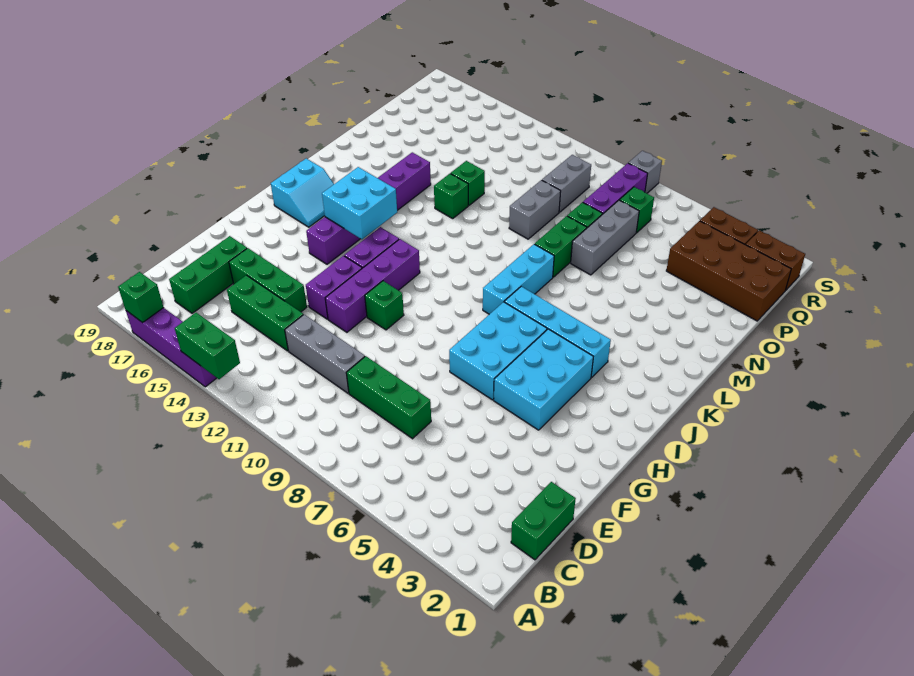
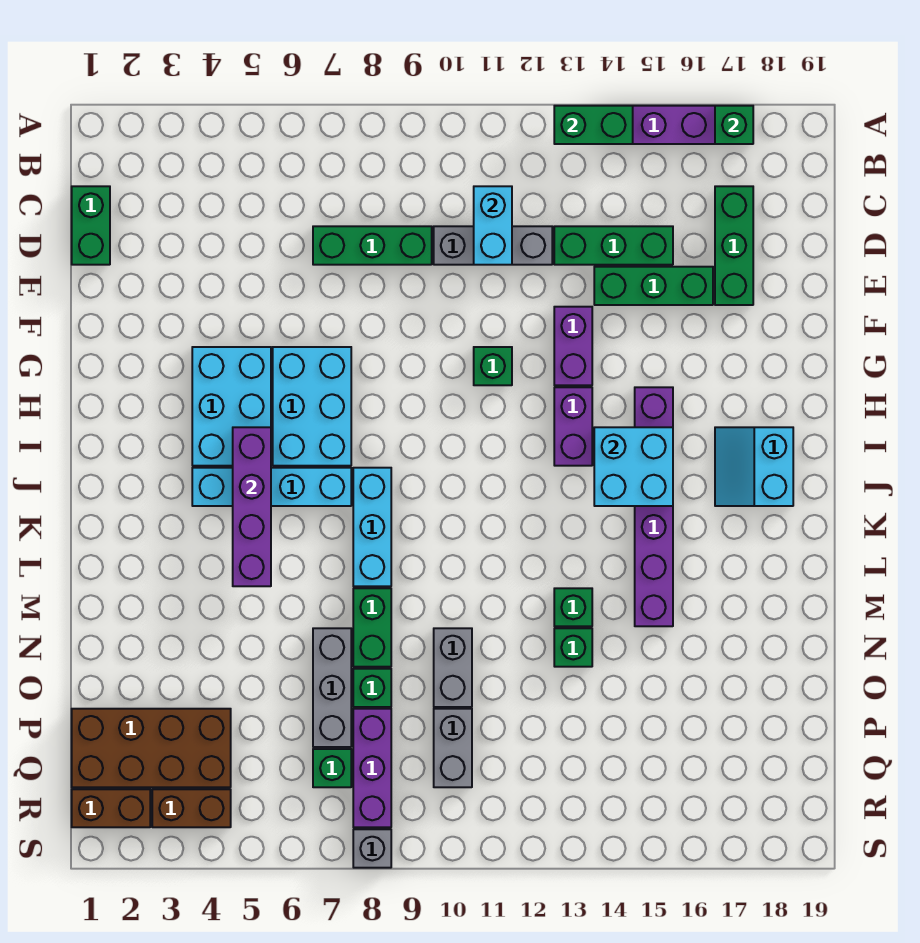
none -> cyan 1x2 brick [474,186,512,265]
purple 1x4 brick [325,239,420,332] -> purple 1x4 brick moved to [233,427,271,586]

